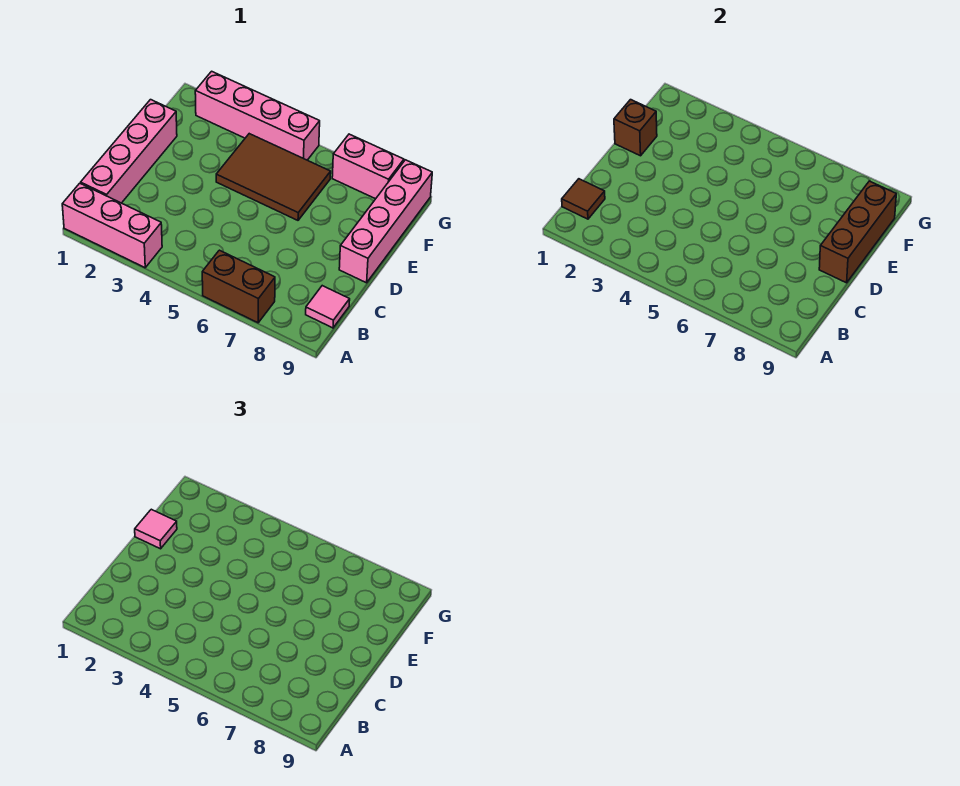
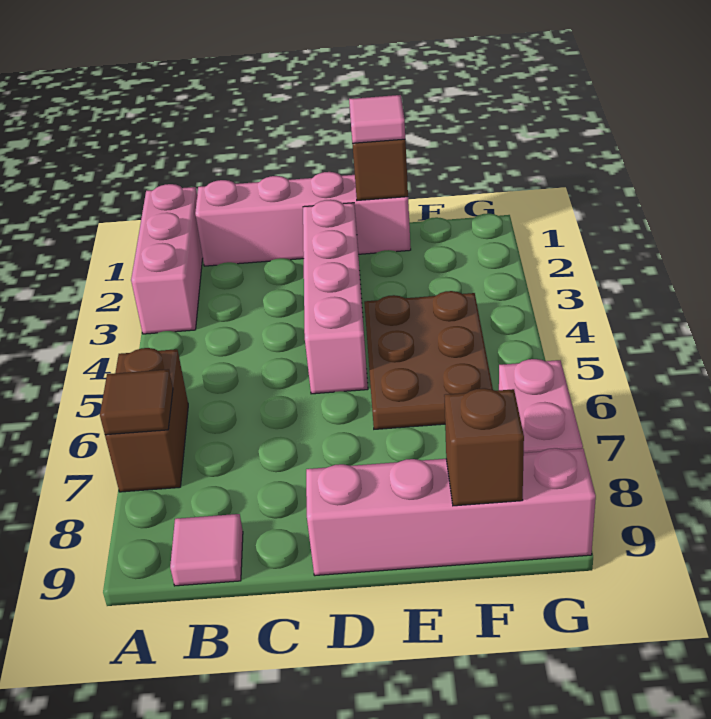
brown 1x1 tile [562,179,605,219] -> brown 1x1 tile moved to [100,369,173,435]
brown 1x3 brick [819,181,896,283] -> brown 1x1 brick [444,388,524,506]
brown 2x3 tile [216,134,331,220] -> brown 2x3 plate [364,291,493,429]
pink 1x4 brick [195,71,320,160] -> pink 1x4 brick moved to [303,200,368,394]

